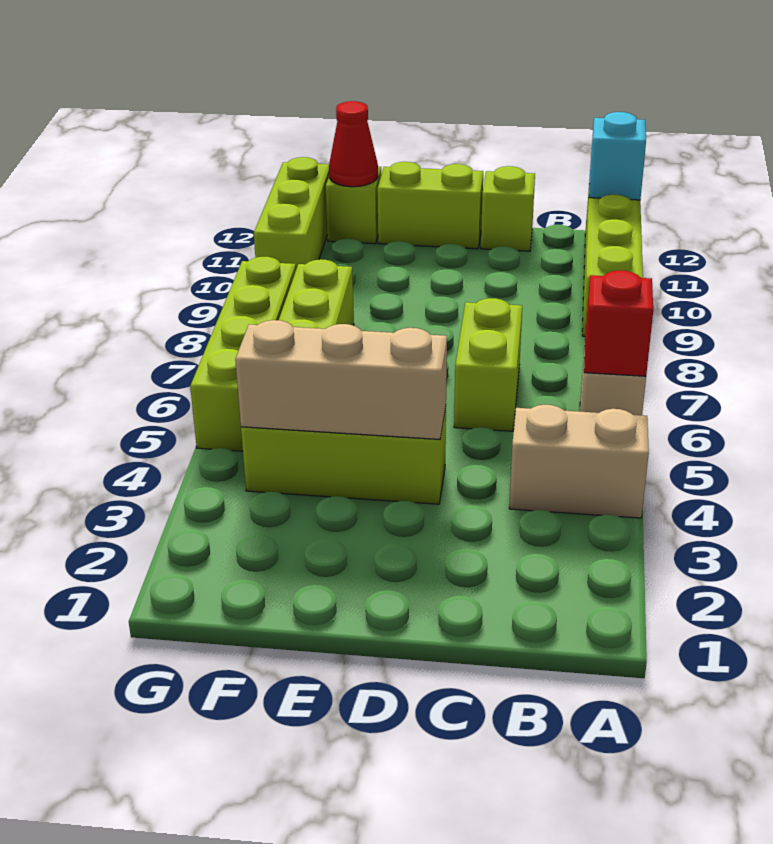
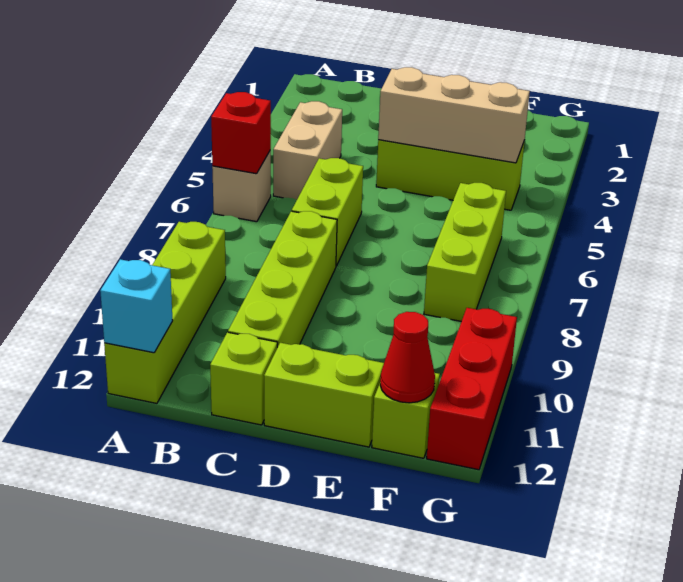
tan 1x2 brick [509,405,649,518] -> tan 1x2 brick turned to [273,101,342,200]
lime 1x4 brick [190,257,296,451] -> lime 1x4 brick moved to [228,211,337,347]
lime 1x3 brick [254,157,329,269] -> red 1x3 brick [427,308,517,470]

